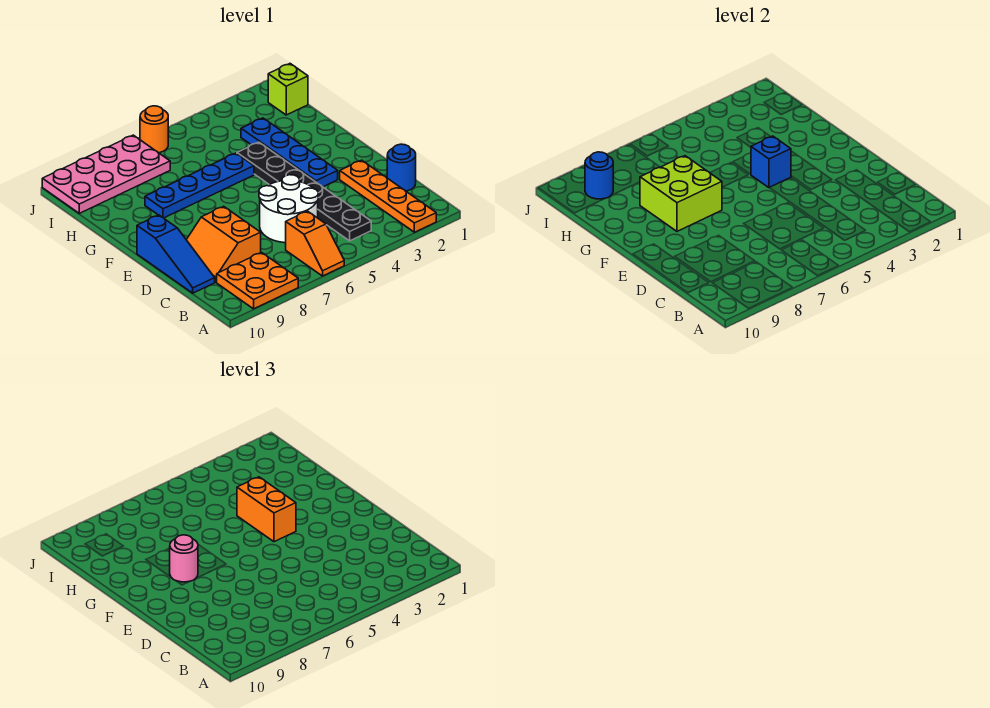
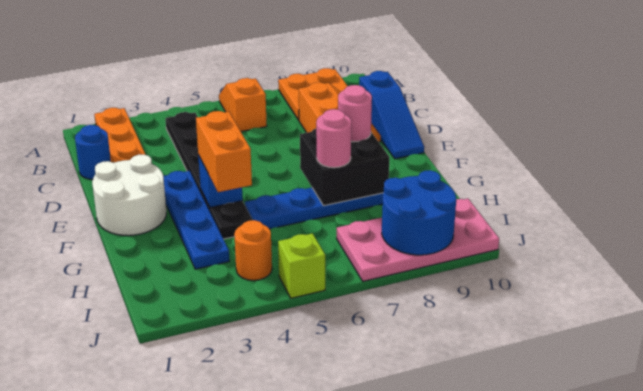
white 2x2 round brick [259,175,318,243] -> white 2x2 round brick moved to [92,155,166,236]
blue 1x3 slope [137,215,215,293] -> blue 1x3 slope turned to [359,71,424,159]
lime 2x2 brick [640,156,722,231] -> black 2x2 brick [300,129,390,206]
none -> pink 1x1 round brick [316,109,351,168]
lime 1x1 brick [268,64,308,115] -> lime 1x1 brick moved to [278,233,325,298]
blue 1x1 round brick [585,152,613,199] -> blue 2x2 round brick [382,170,456,255]
orange 1x1 round brick [140,106,168,153] -> orange 1x1 round brick moved to [234,220,272,280]

